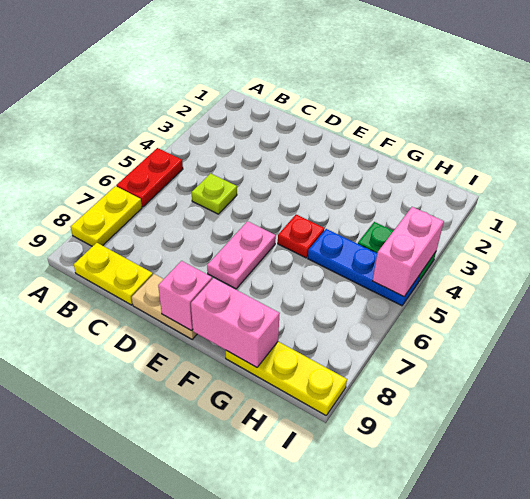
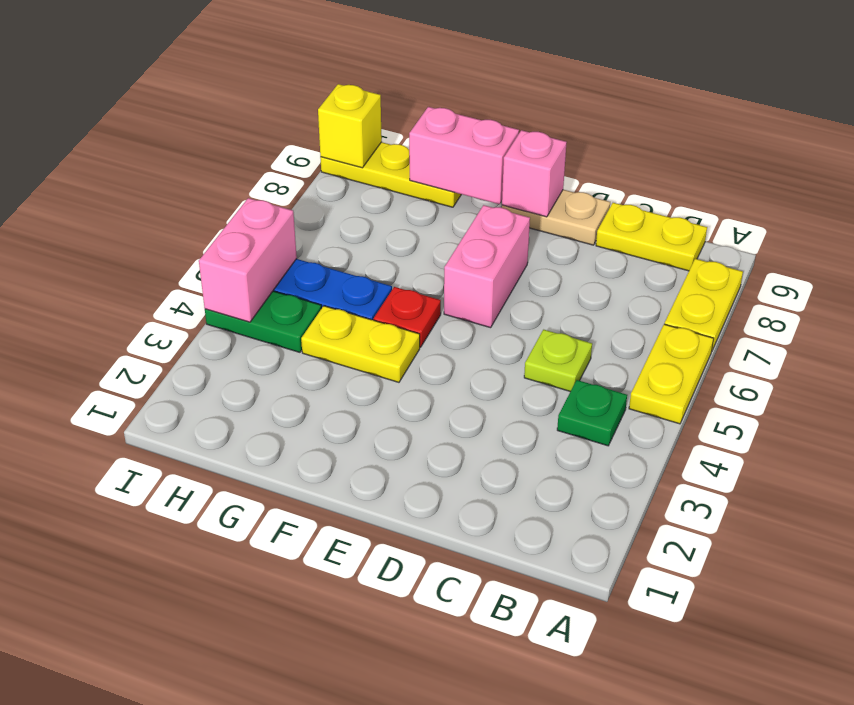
red 1x2 plate [116,148,183,207] -> yellow 1x2 plate [629,324,714,424]
none -> green 1x1 plate [557,380,627,446]
pink 1x2 plate [207,221,276,289] -> pink 1x2 brick [444,205,530,328]
none -> yellow 1x2 plate [301,306,420,382]
none -> yellow 1x1 brick [318,84,382,168]

